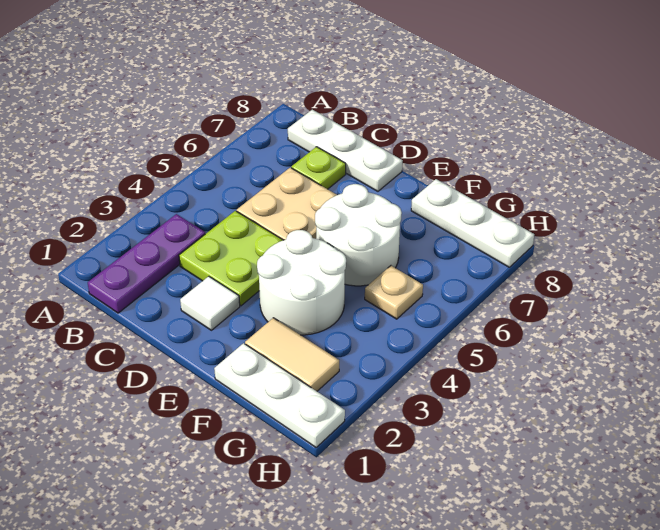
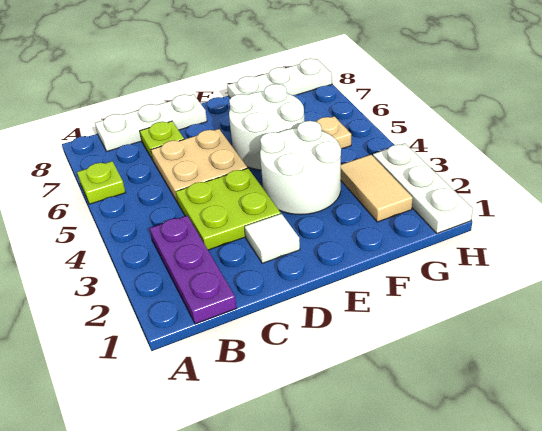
none -> lime 1x1 plate [77,161,126,204]
white 1x3 plate [214,343,345,447] -> white 1x3 plate turned to [373,143,473,233]
tan 1x2 tile [245,318,339,391] -> tan 1x2 tile turned to [341,155,413,222]

